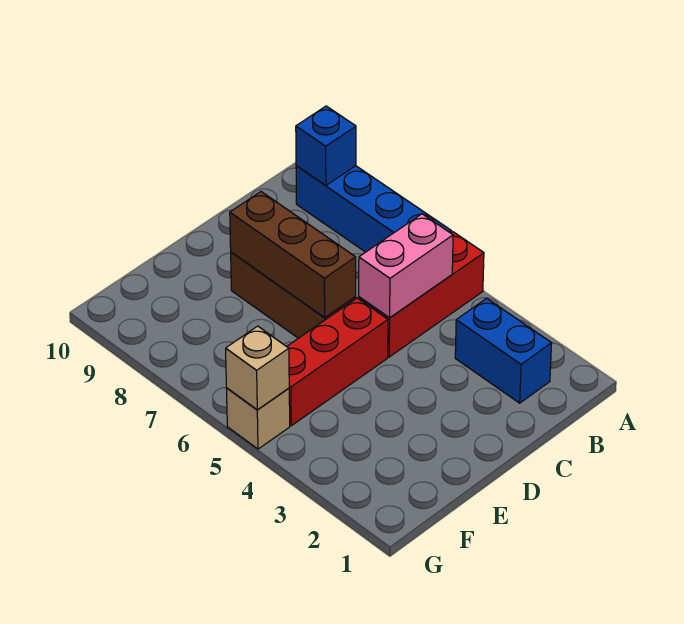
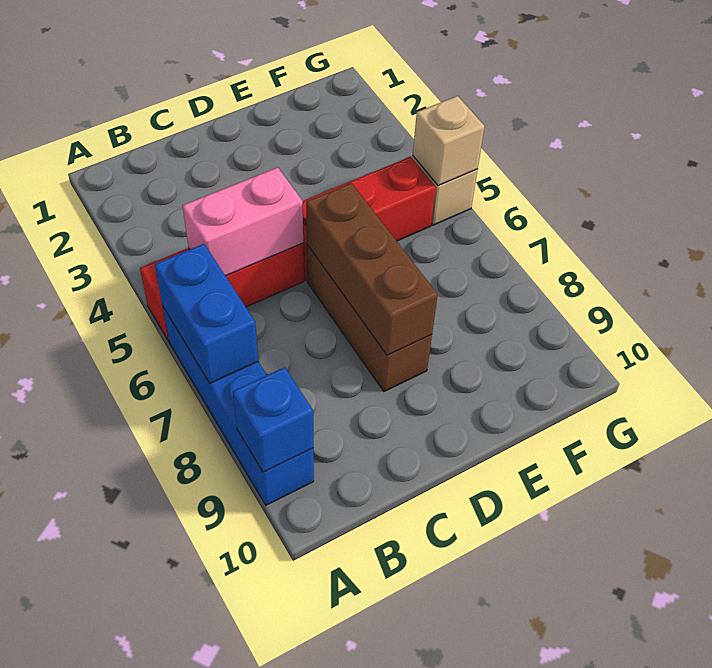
blue 1x2 brick [455,298,552,403] -> blue 1x2 brick moved to [155,244,258,383]

